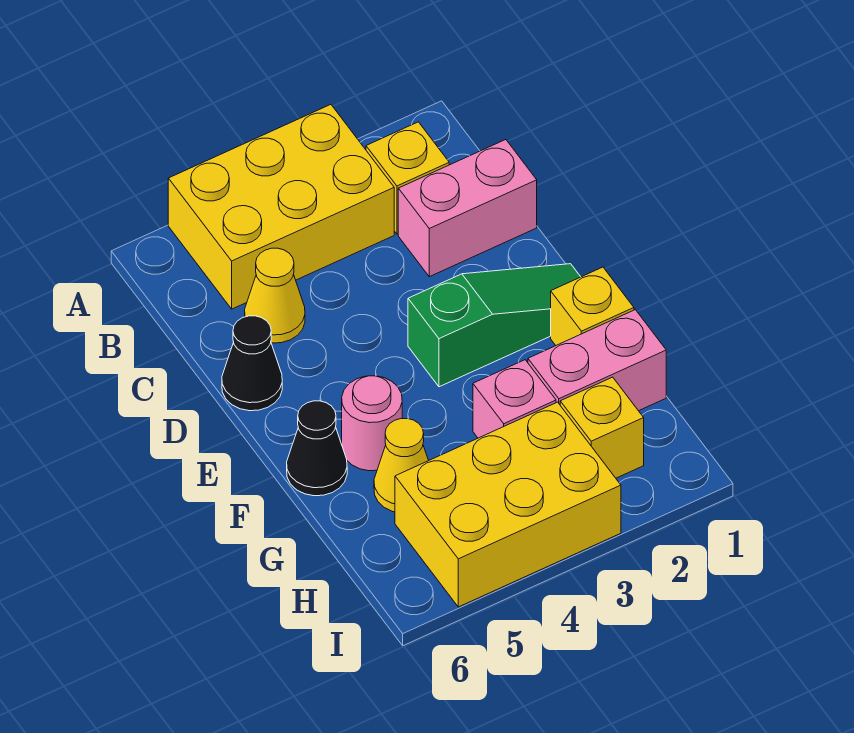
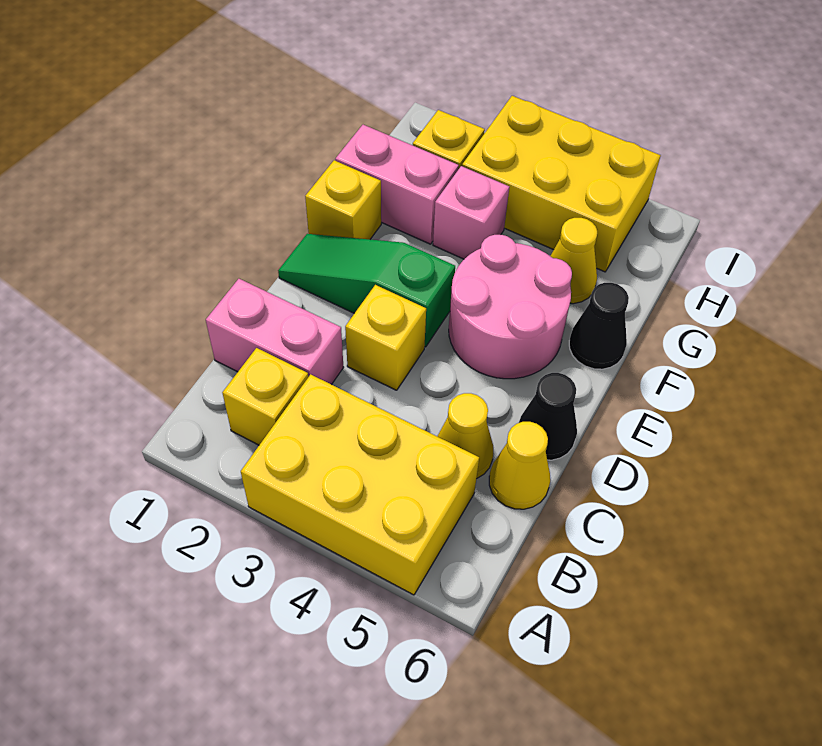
none -> yellow 1x1 cone [489,422,550,509]
none -> yellow 1x1 brick [345,285,426,390]
pink 1x1 round brick [342,376,402,471] -> pink 2x2 round brick [449,235,572,379]

